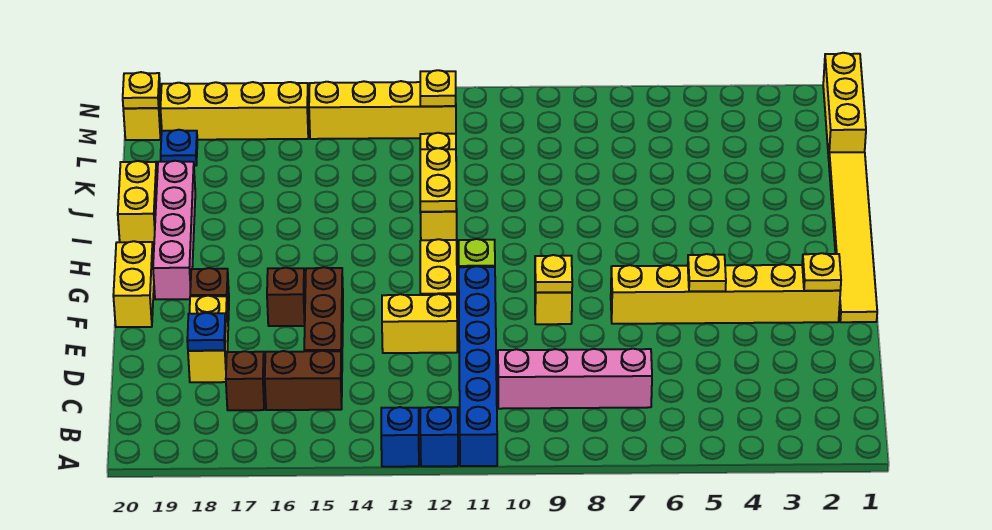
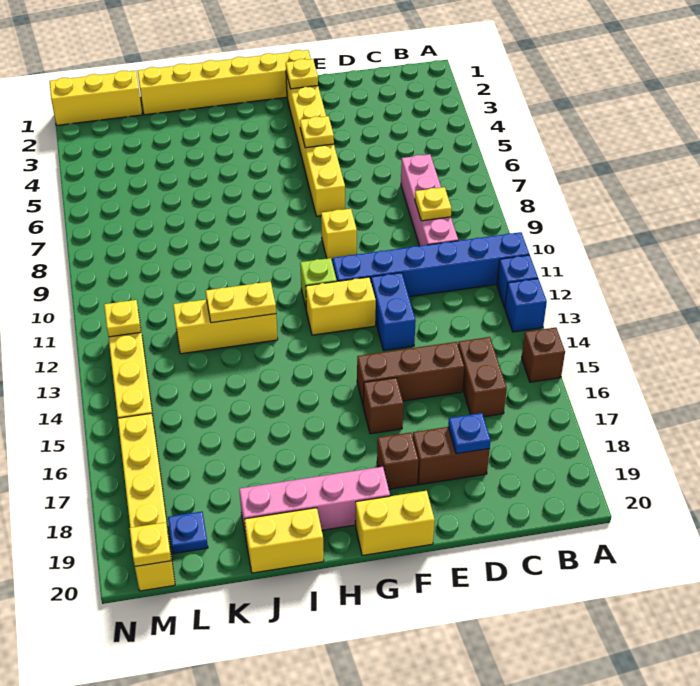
brown 1x1 brick [226,351,265,410] -> brown 1x1 brick moved to [522,328,565,382]
yellow 1x2 brick [188,296,228,382] -> brown 1x2 brick [413,427,490,485]
yellow 1x2 brick [382,294,457,353] -> blue 1x2 brick [371,273,416,351]
yellow 1x6 tile [829,152,877,322] -> yellow 1x6 brick [138,50,311,115]
yellow 1x1 plate [535,255,572,293] -> yellow 1x1 plate moved to [415,187,452,221]

